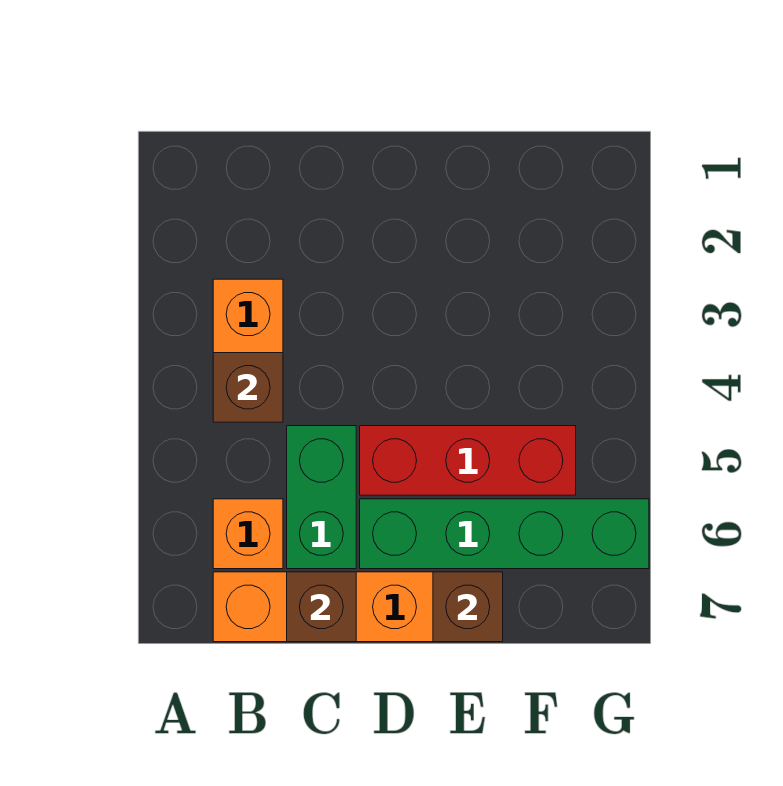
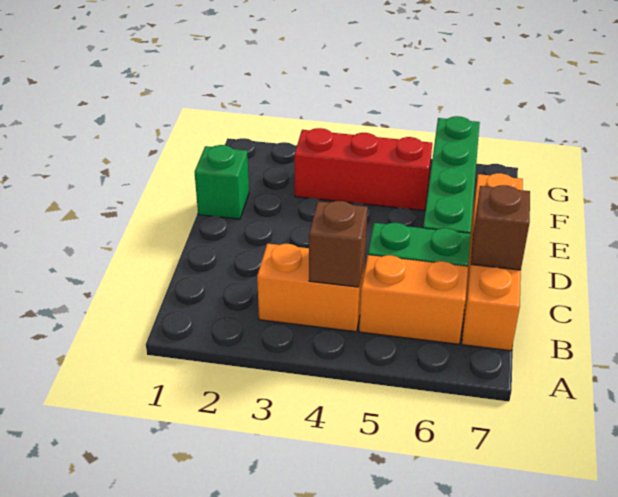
orange 1x1 brick [213,499,283,569] -> orange 1x2 brick [359,255,468,344]
red 1x3 brick [360,426,576,495] -> red 1x3 brick turned to [294,128,432,211]
none -> green 1x1 brick [195,145,249,219]
brown 1x1 brick [433,572,503,642] -> none

